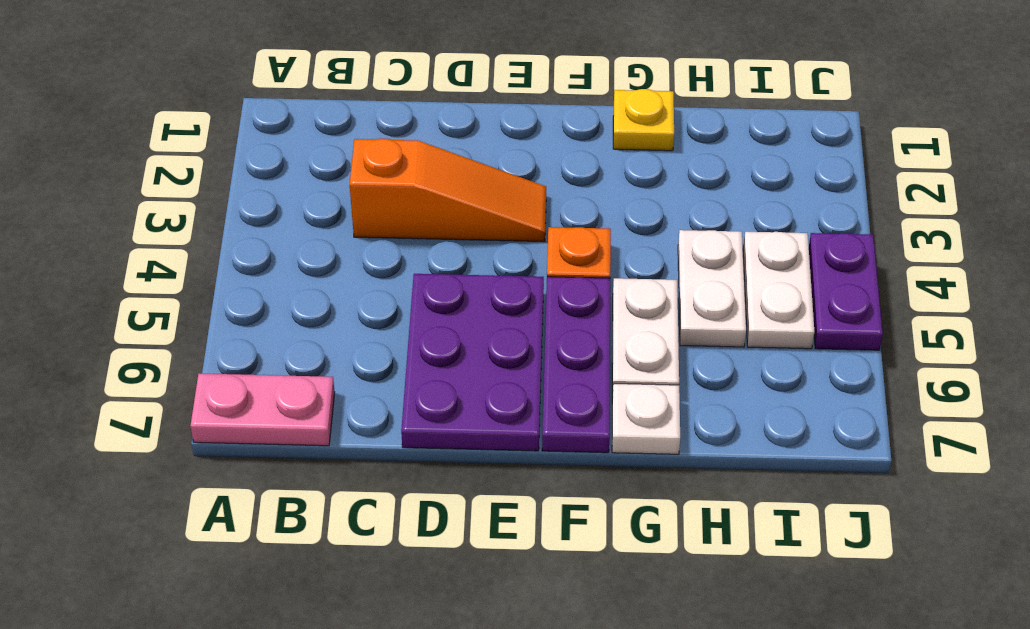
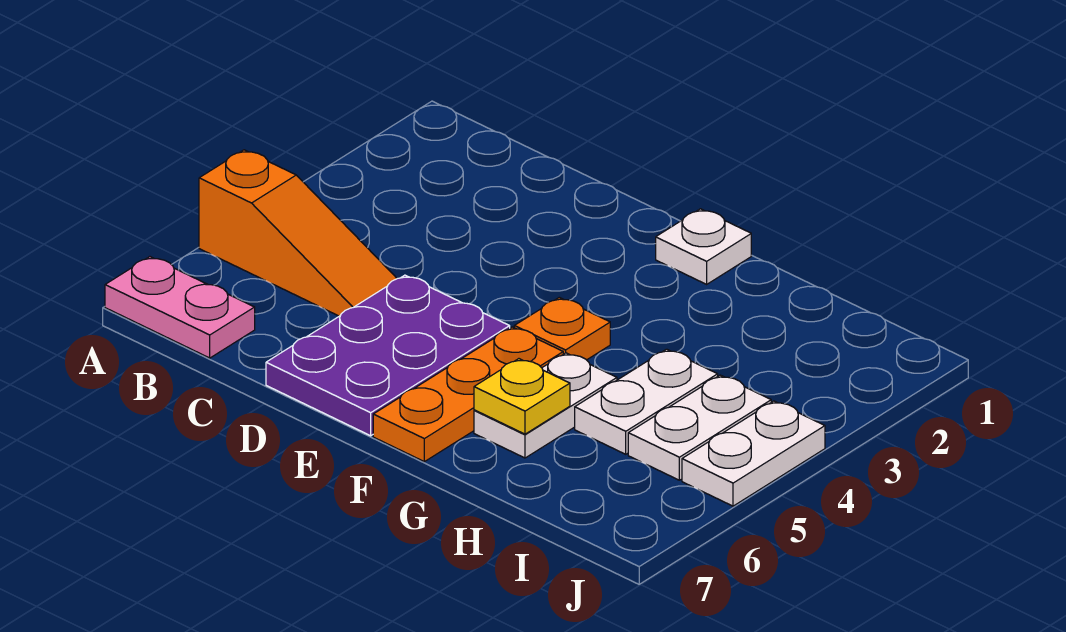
orange 1x3 slope [350,138,546,242] -> orange 1x3 slope moved to [199,150,397,316]
purple 1x3 plate [542,277,610,453] -> orange 1x3 plate [373,327,563,462]
yellow 1x1 plate [613,89,674,151] -> yellow 1x1 plate moved to [474,359,570,434]
white 1x1 plate [612,384,680,454] -> white 1x1 plate moved to [656,209,751,284]
purple 1x2 plate [809,233,883,350] -> white 1x2 plate [682,401,825,506]

